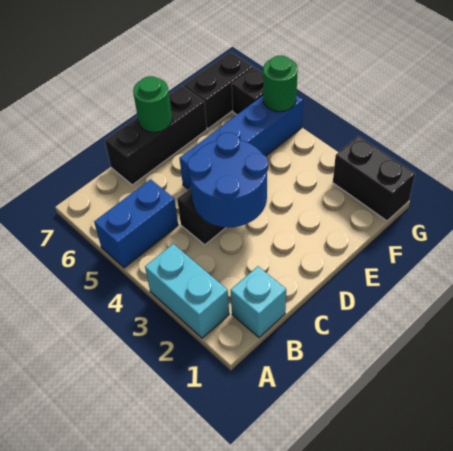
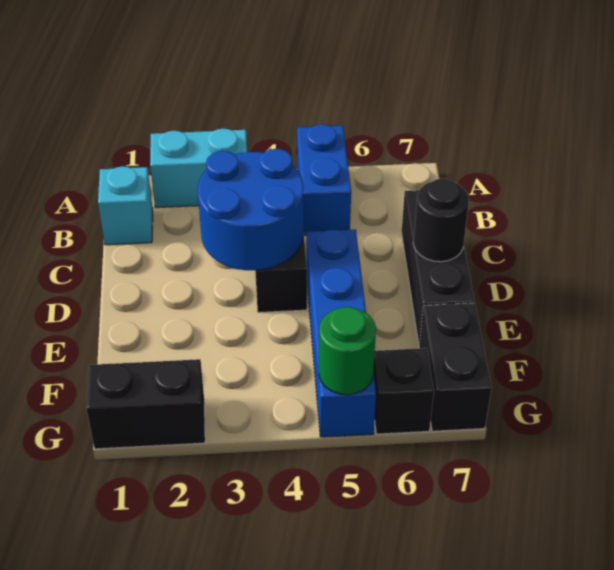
green 1x1 round brick [133,76,172,132] -> black 1x1 round brick [413,179,469,262]

